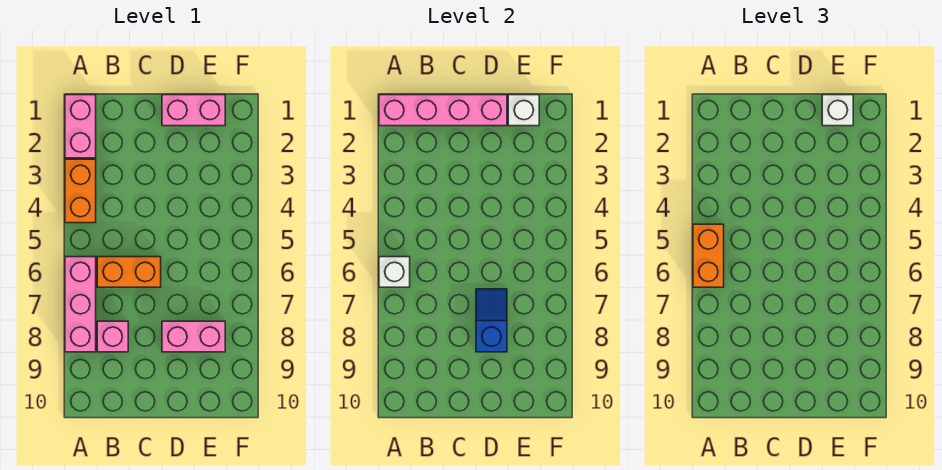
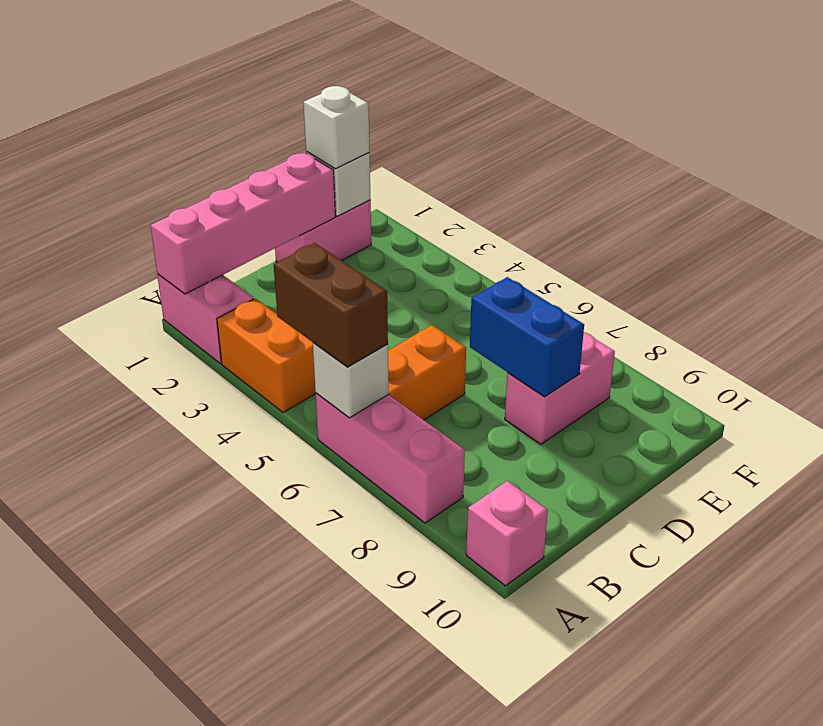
orange 1x2 brick [693,224,724,287] -> brown 1x2 brick [274,243,388,367]
pink 1x1 brick [97,321,128,352] -> pink 1x1 brick moved to [466,481,548,586]
blue 1x2 slope [476,289,507,352] -> blue 1x2 brick [470,277,584,397]

